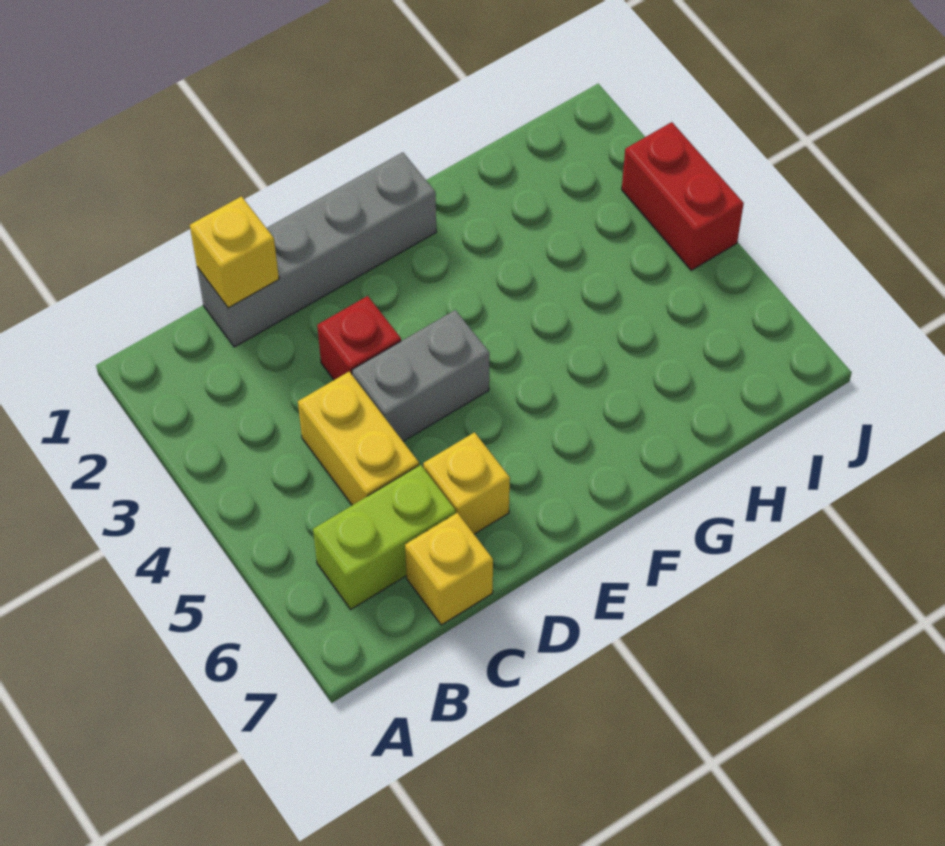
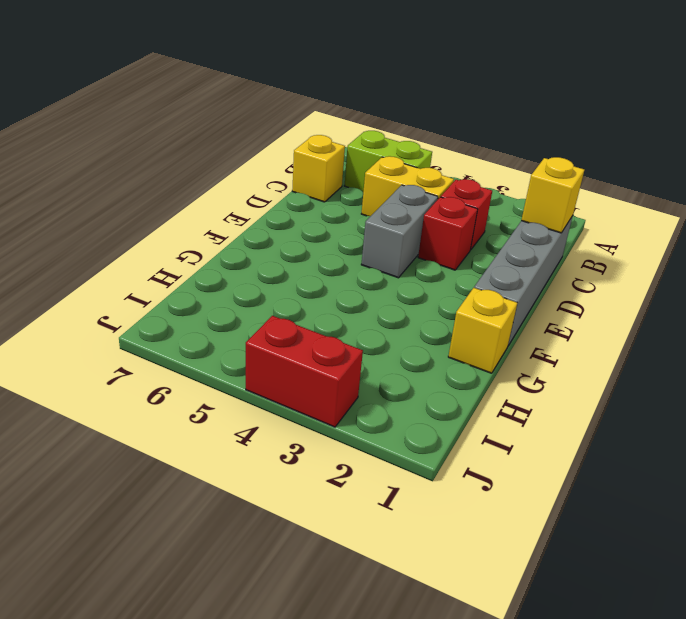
lime 1x2 brick [313,465,456,609] -> lime 1x2 brick turned to [344,131,432,191]
none -> red 1x1 brick [441,179,492,250]
yellow 1x1 brick [423,432,510,534] -> yellow 1x1 brick moved to [448,288,517,373]

